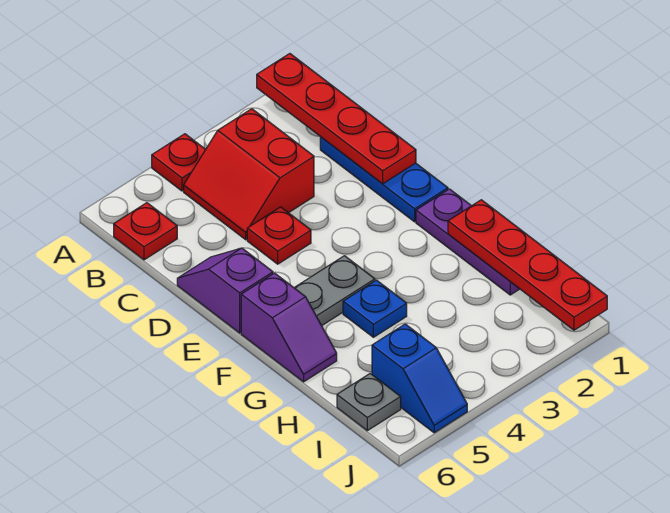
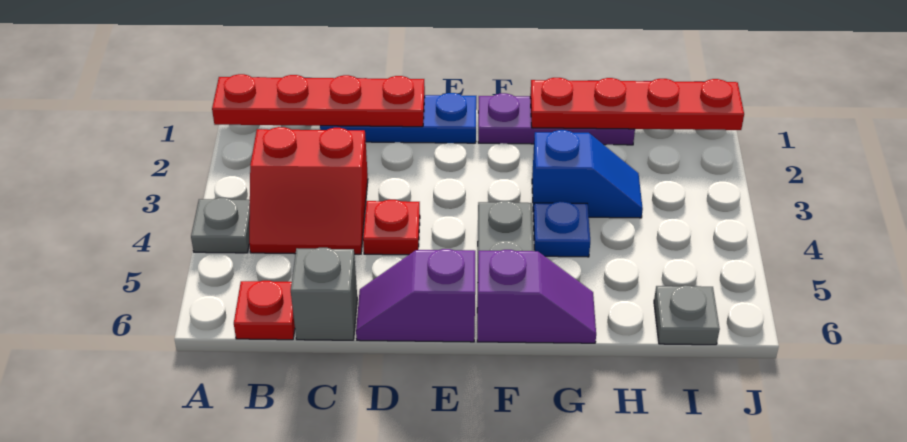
red 1x1 plate [152,134,206,191] -> grey 1x1 plate [191,198,250,253]
none -> grey 1x1 brick [291,248,357,340]
blue 1x2 slope [372,324,467,433] -> blue 1x2 slope moved to [532,130,643,218]

